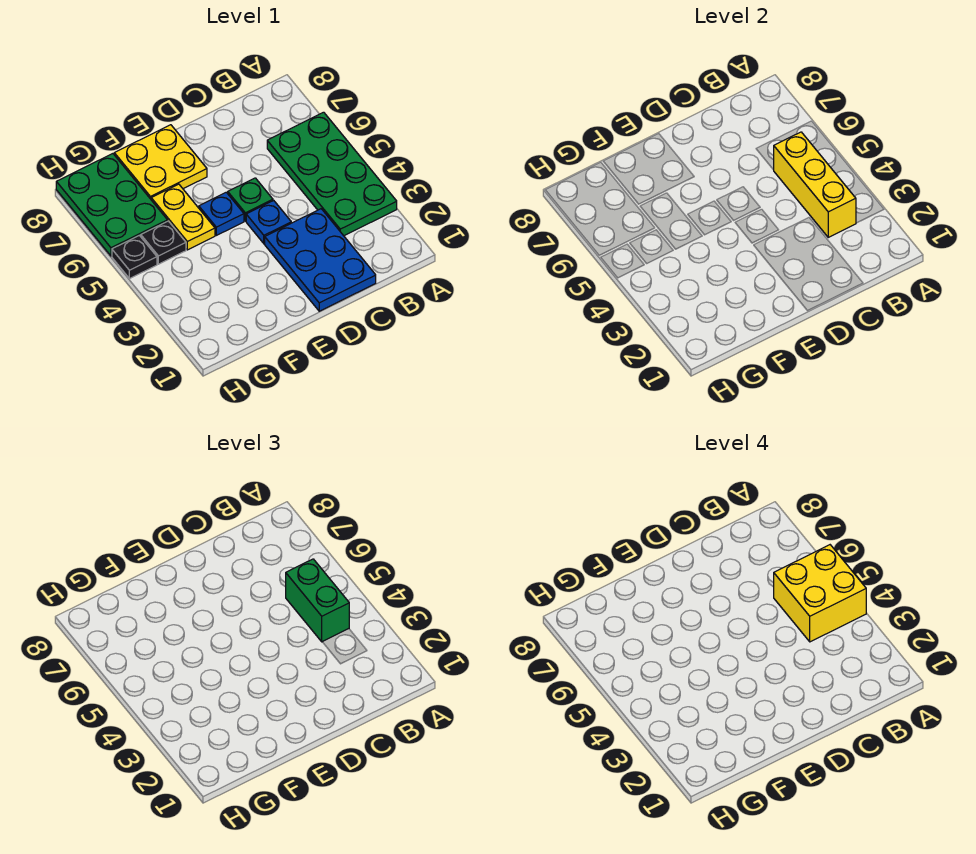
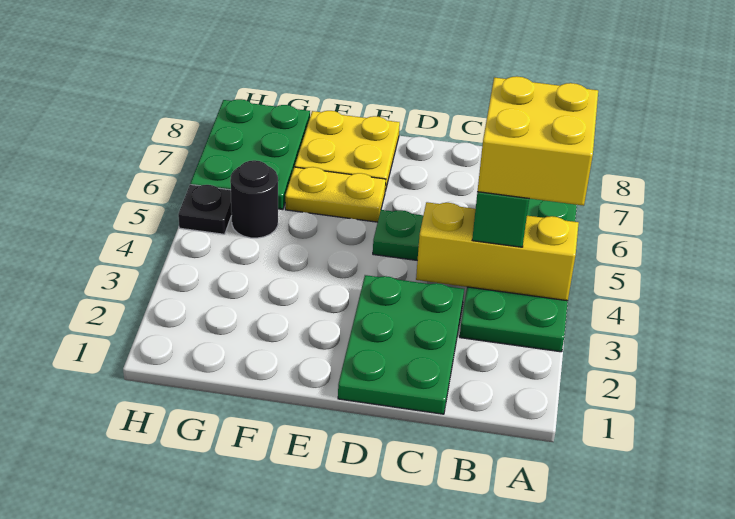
yellow 1x3 brick [774,132,856,237] -> yellow 1x3 brick turned to [416,202,579,301]
blue 2x3 plate [265,209,376,311] -> green 2x3 plate [338,275,464,414]
blue 1x1 plate [246,201,291,244] -> none
blue 1x1 plate [199,192,244,235] -> none
yellow 1x2 plate [151,184,215,250] -> yellow 1x2 plate turned to [285,167,386,222]
black 1x1 plate [141,221,186,264] -> black 1x1 round brick [230,160,278,238]

